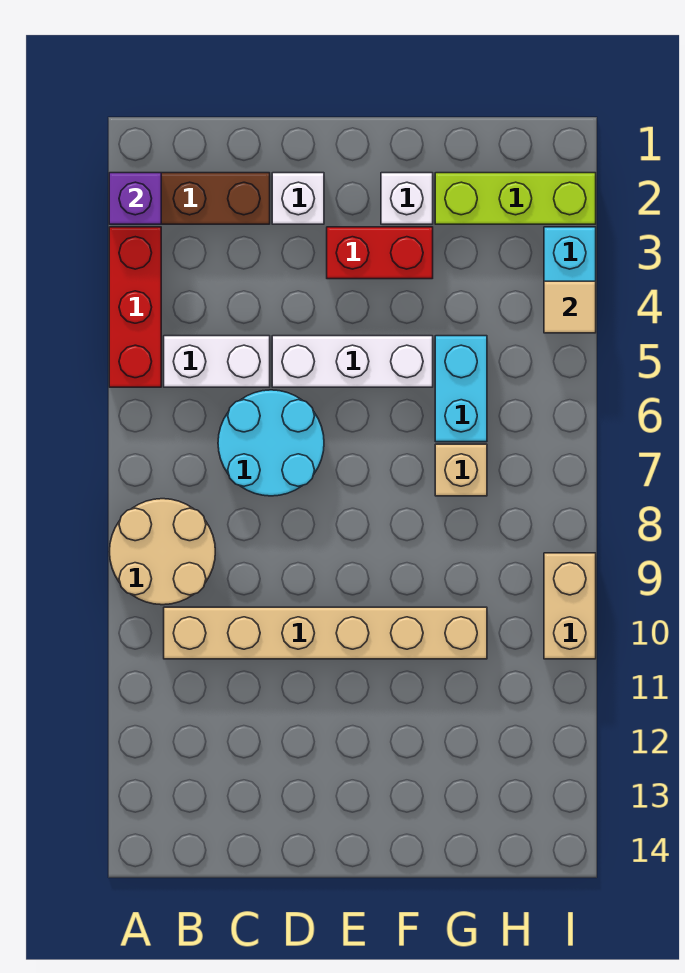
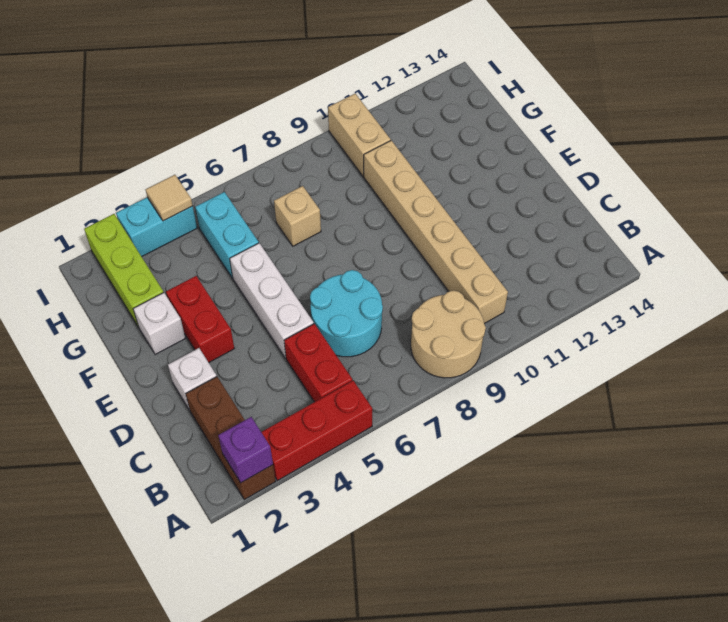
white 1x2 brick [164,336,270,387] -> red 1x2 brick [284,324,352,402]
cyan 1x2 brick [435,336,487,442] -> cyan 1x2 brick turned to [195,192,259,278]
tan 1x2 brick [544,553,596,659] -> tan 1x2 brick turned to [328,94,391,176]

